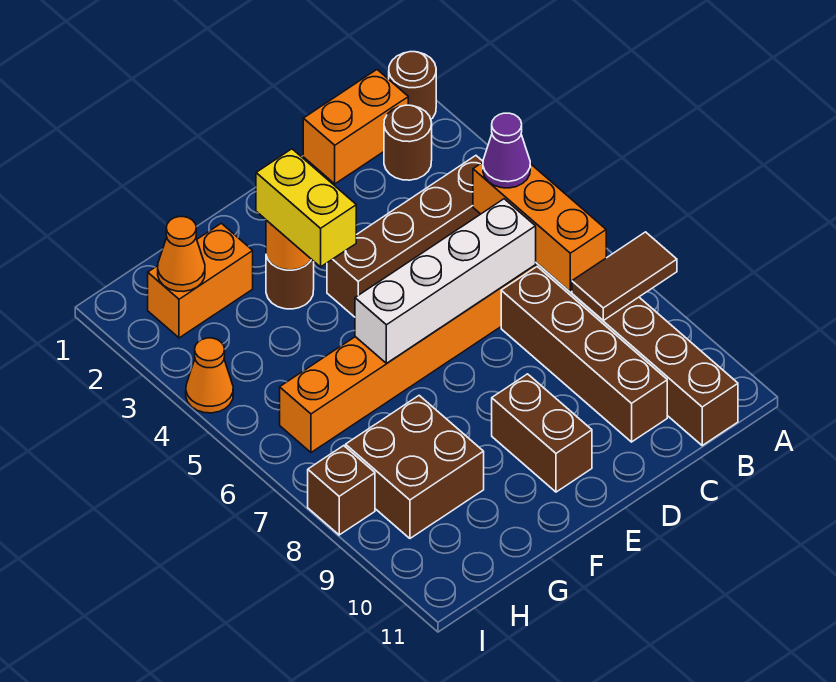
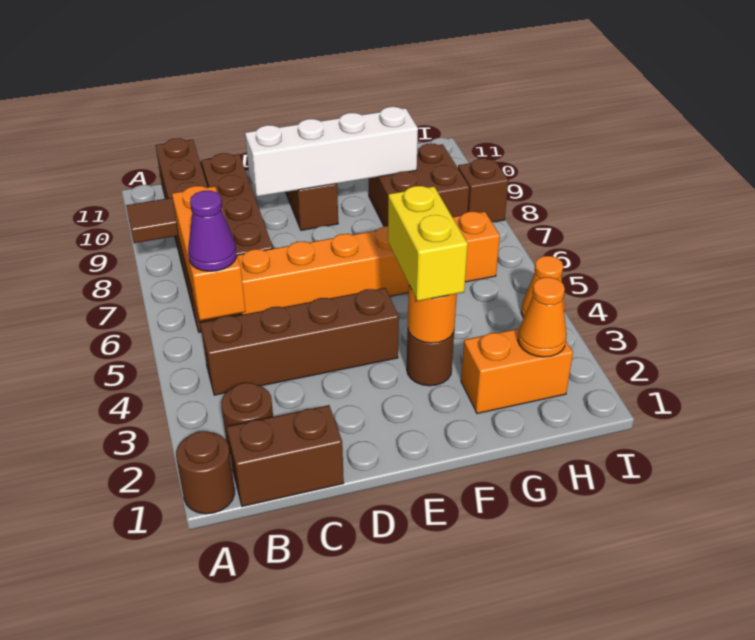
orange 1x2 brick [303,70,408,184] -> brown 1x2 brick [227,405,344,507]
white 1x4 brick [355,199,536,363] -> white 1x4 brick moved to [245,107,418,197]

